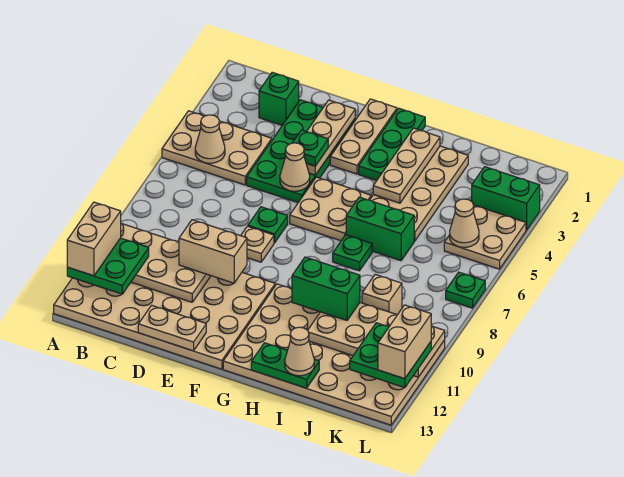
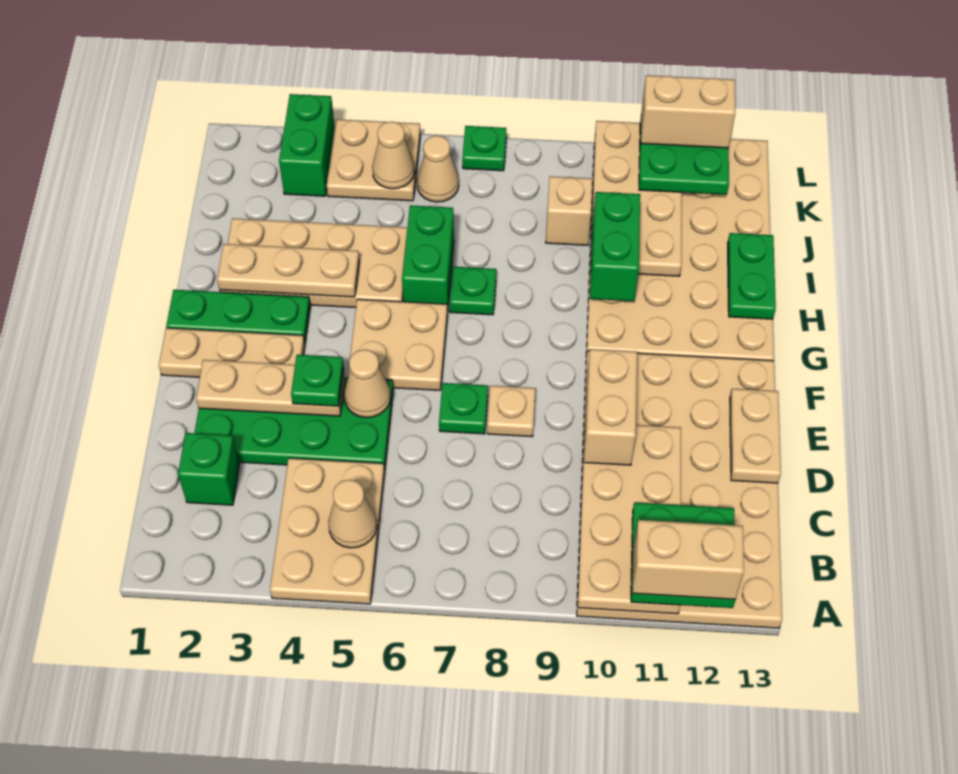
tan 1x1 cone [285,327,314,376] -> tan 1x1 cone moved to [417,136,459,202]

